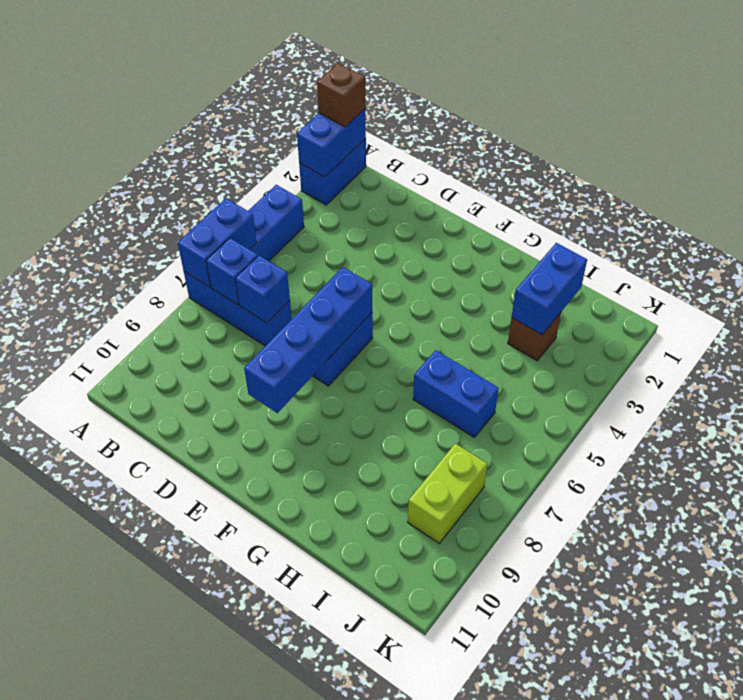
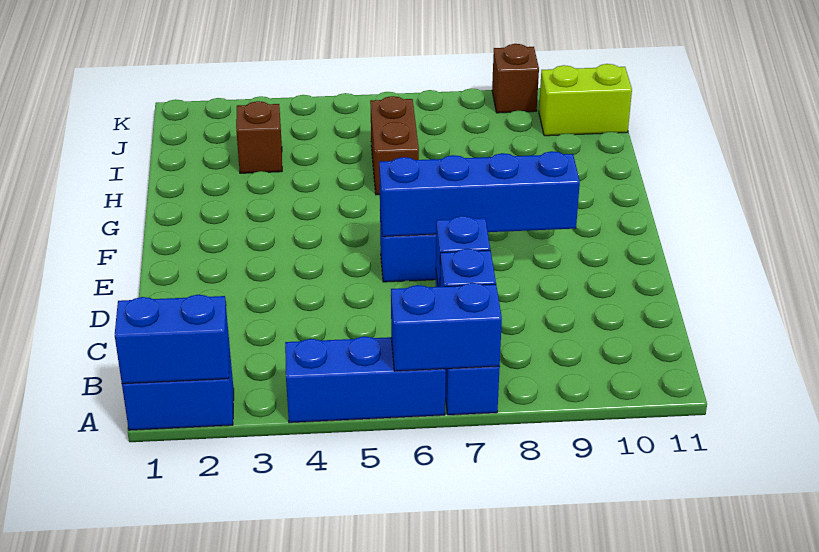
brown 1x1 brick [317,63,365,127] -> brown 1x1 brick moved to [492,44,539,113]
blue 1x2 brick [413,350,499,437] -> brown 1x2 brick [370,96,419,195]
blue 1x2 brick [512,243,587,335] -> none
lime 1x2 brick [408,443,487,543] -> lime 1x2 brick moved to [539,64,632,136]

